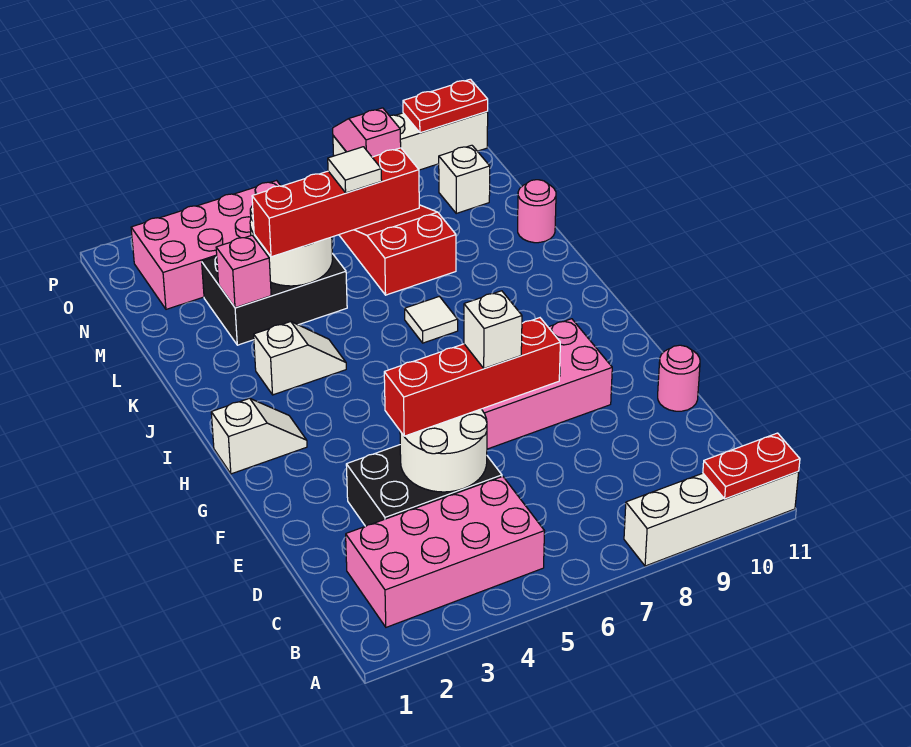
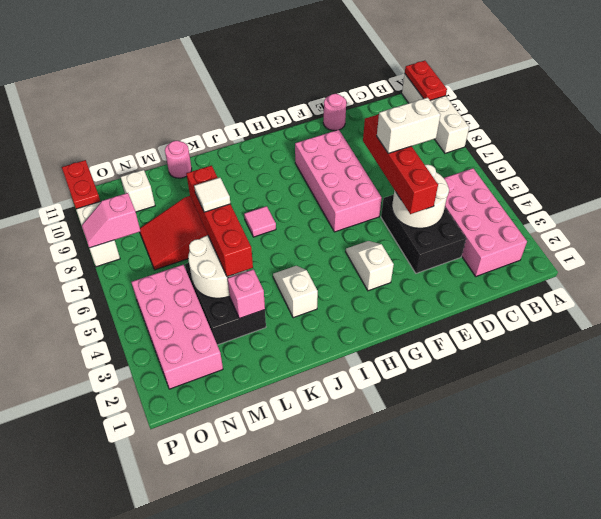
white 1x1 brick [464,291,522,369] -> white 1x2 brick [377,98,440,153]
white 1x2 slope [211,398,307,474] -> white 1x2 slope moved to [346,241,394,291]
white 1x1 tile [405,296,458,343] -> pink 1x1 tile [244,206,276,237]

